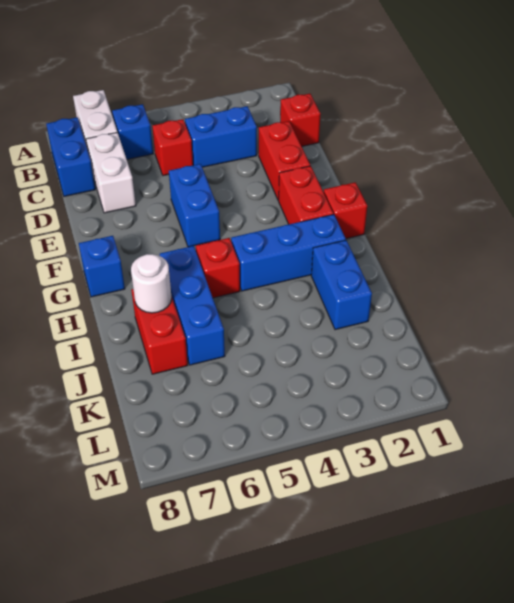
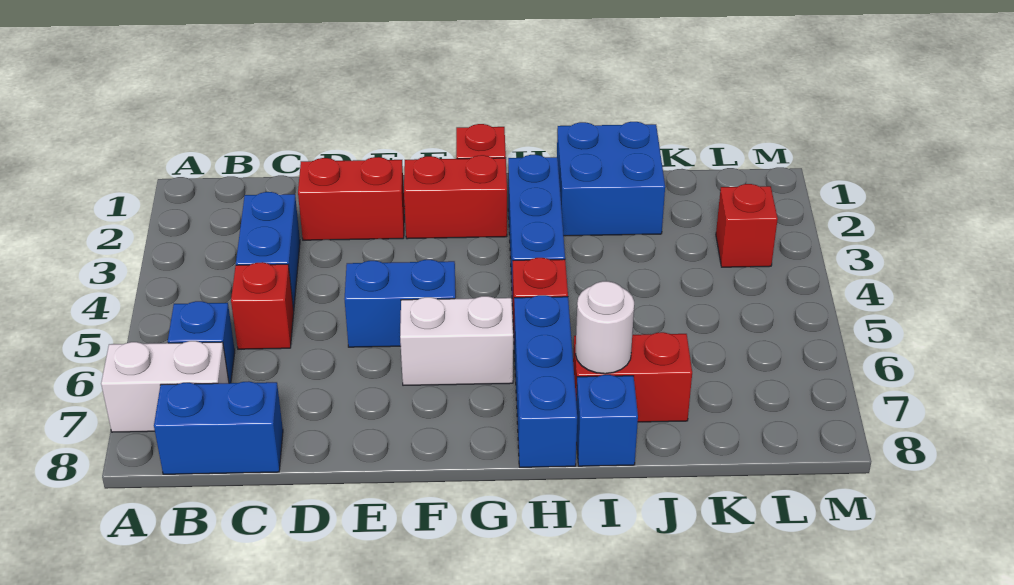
red 1x1 brick [280,94,321,146] -> red 1x1 brick moved to [716,184,778,267]
white 1x2 brick [86,132,136,213] -> white 1x2 brick moved to [400,296,513,385]
blue 1x1 brick [79,236,125,297] -> blue 1x1 brick moved to [576,375,638,466]
blue 1x3 brick [160,246,225,365] -> blue 1x3 brick turned to [514,295,577,467]
blue 1x2 brick [311,240,372,330] -> blue 2x2 brick [557,122,665,236]

